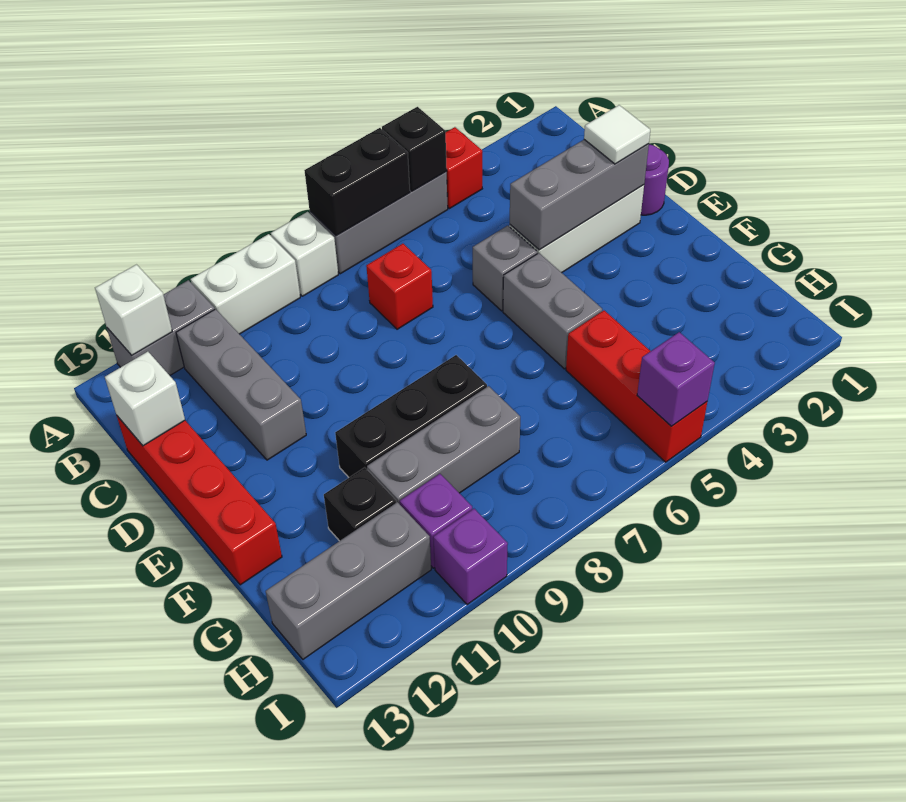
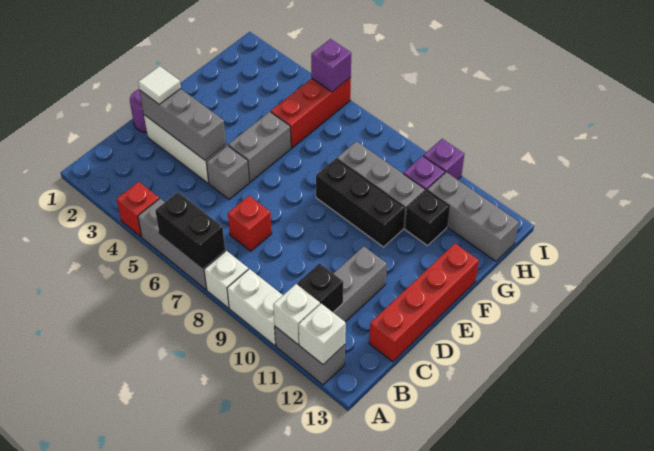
black 1x1 brick [382,107,447,191] -> black 1x1 brick moved to [297,263,343,312]
white 1x1 brick [105,352,185,446] -> white 1x1 brick moved to [273,284,320,344]

